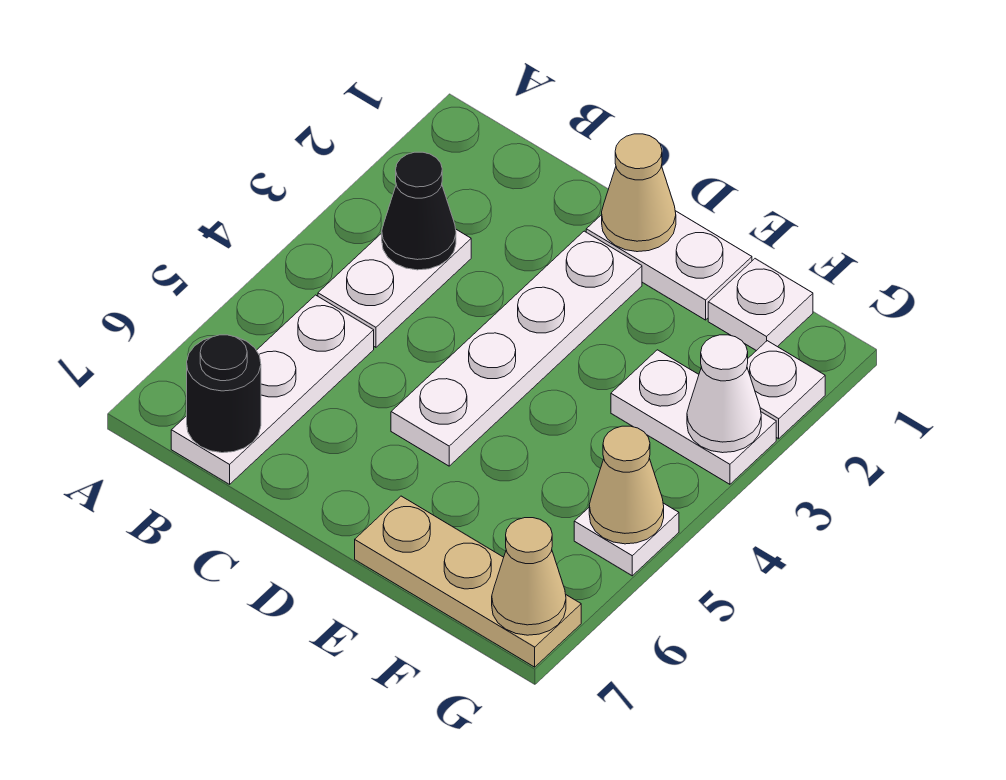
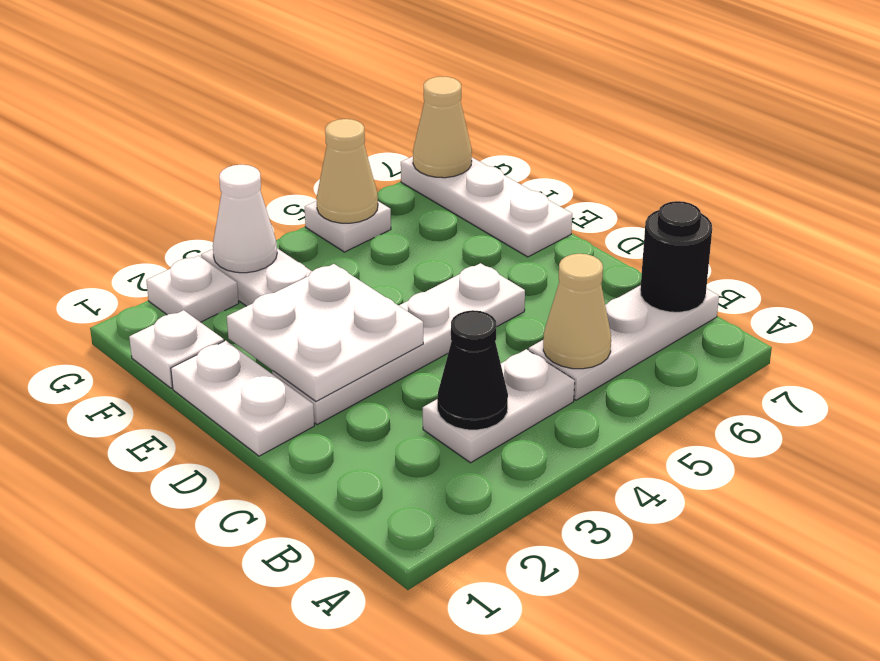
tan 1x1 cone [602,134,676,252] -> tan 1x1 cone moved to [543,254,611,369]
none -> white 2x2 plate [227,264,423,401]
tan 1x3 plate [355,496,581,667] -> white 1x3 plate [401,156,572,257]

